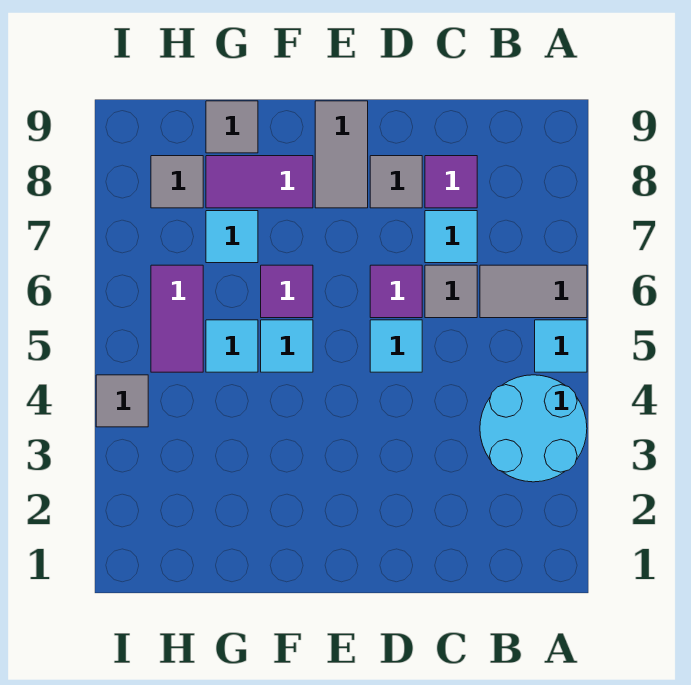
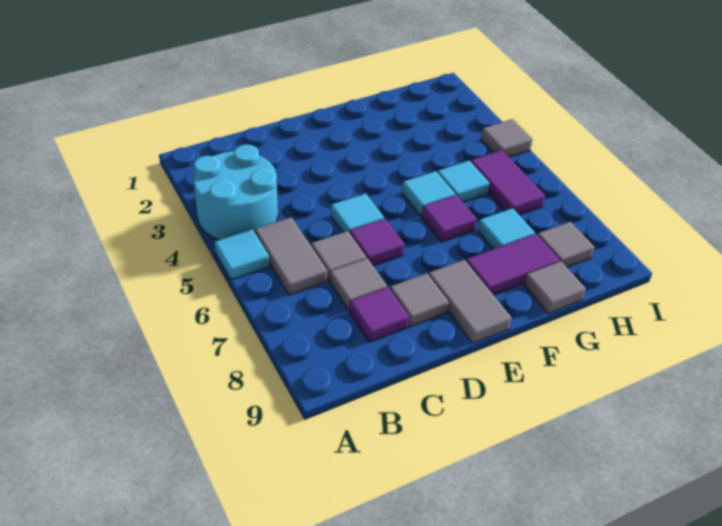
grey 1x2 tile [480,265,587,318] -> grey 1x2 tile turned to [255,217,327,295]
cyan 1x1 tile [425,211,477,263] -> grey 1x1 tile [330,258,387,311]

